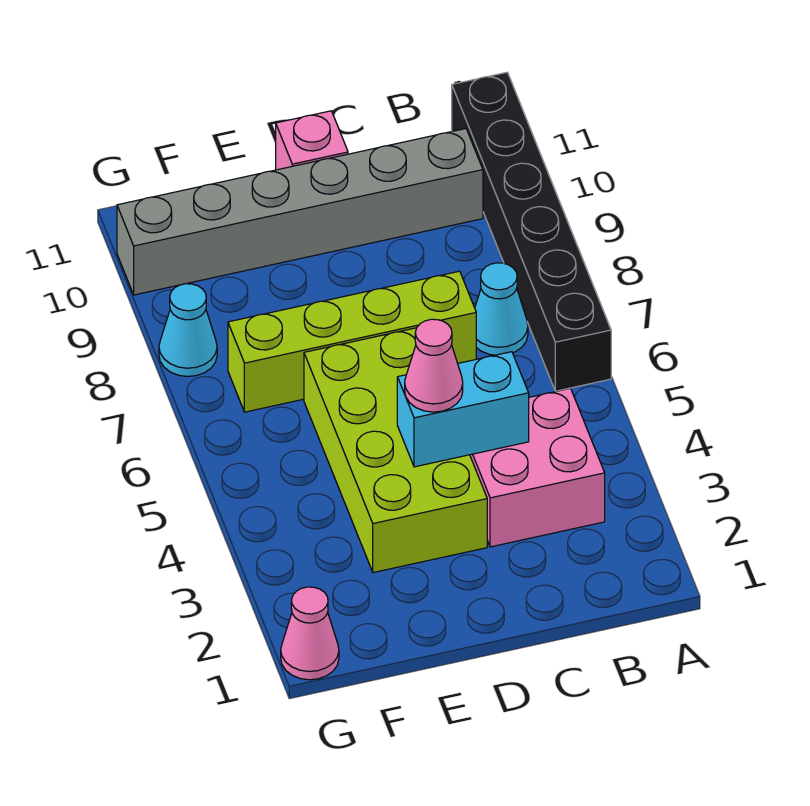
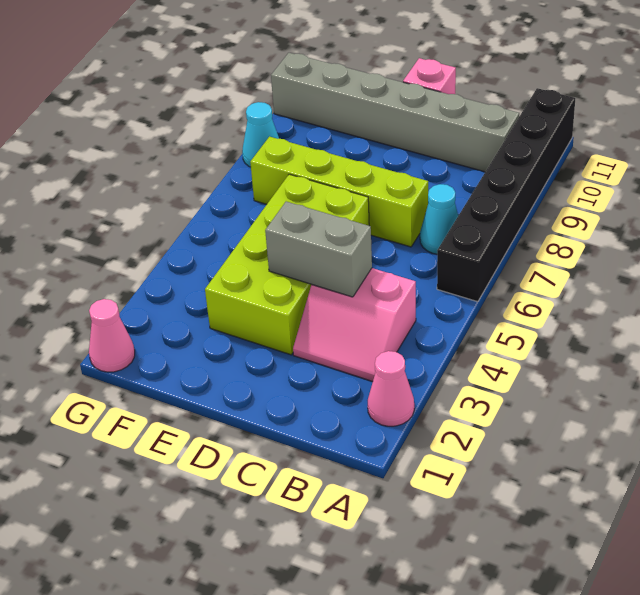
pink 2x2 brick [470,388,605,547] -> pink 2x2 slope [293,268,416,381]
cyan 1x2 brick [397,352,529,467] -> grey 1x2 brick [265,202,372,297]
pink 1x1 cone [405,319,463,412] -> pink 1x1 cone moved to [368,351,414,426]

